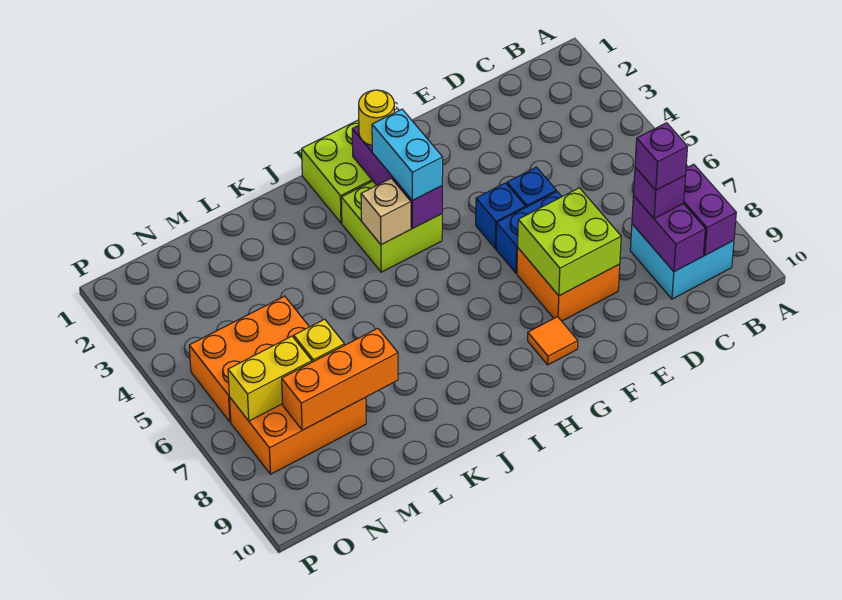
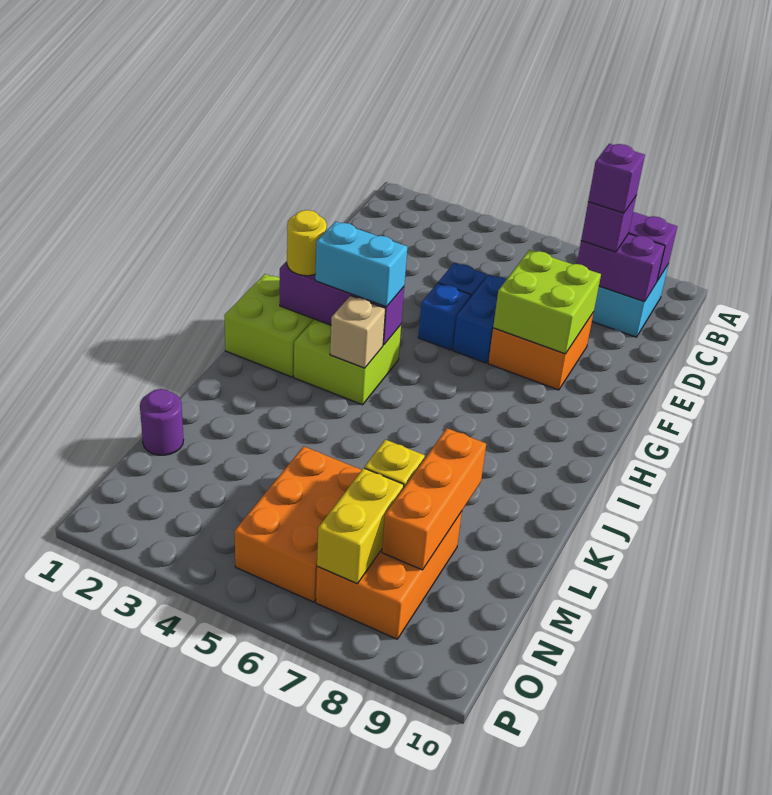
orange 1x1 tile [528,317,578,365] -> none
none -> purple 1x1 round brick [140,389,184,455]

